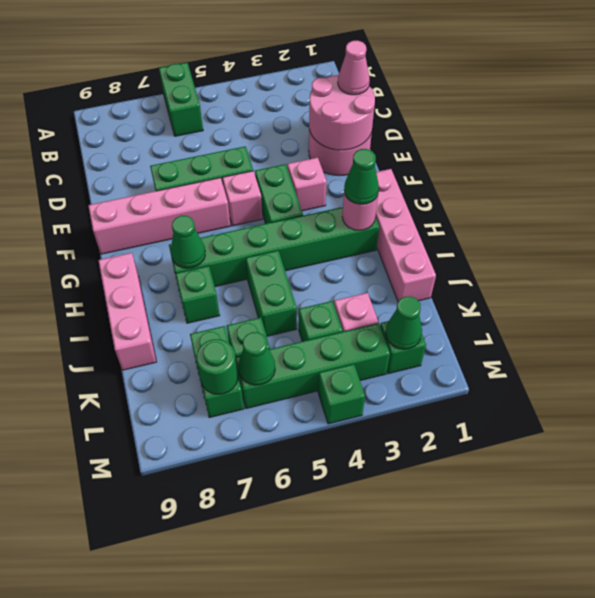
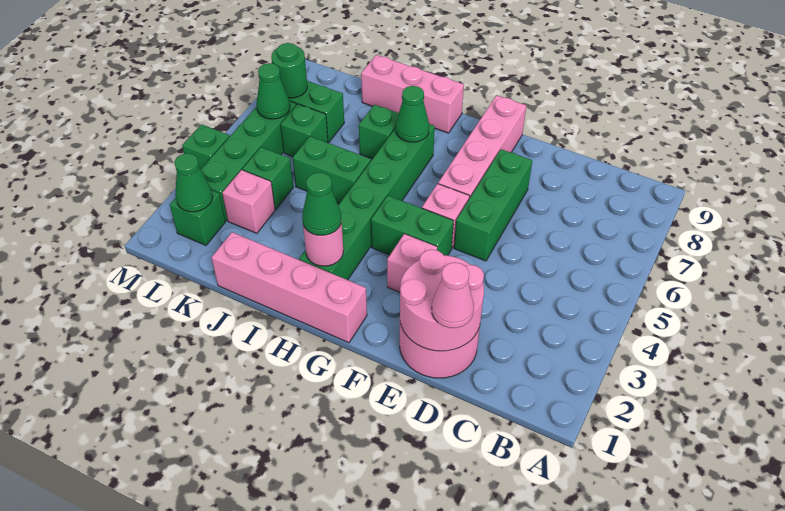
green 1x2 brick [159,63,203,136] -> none

